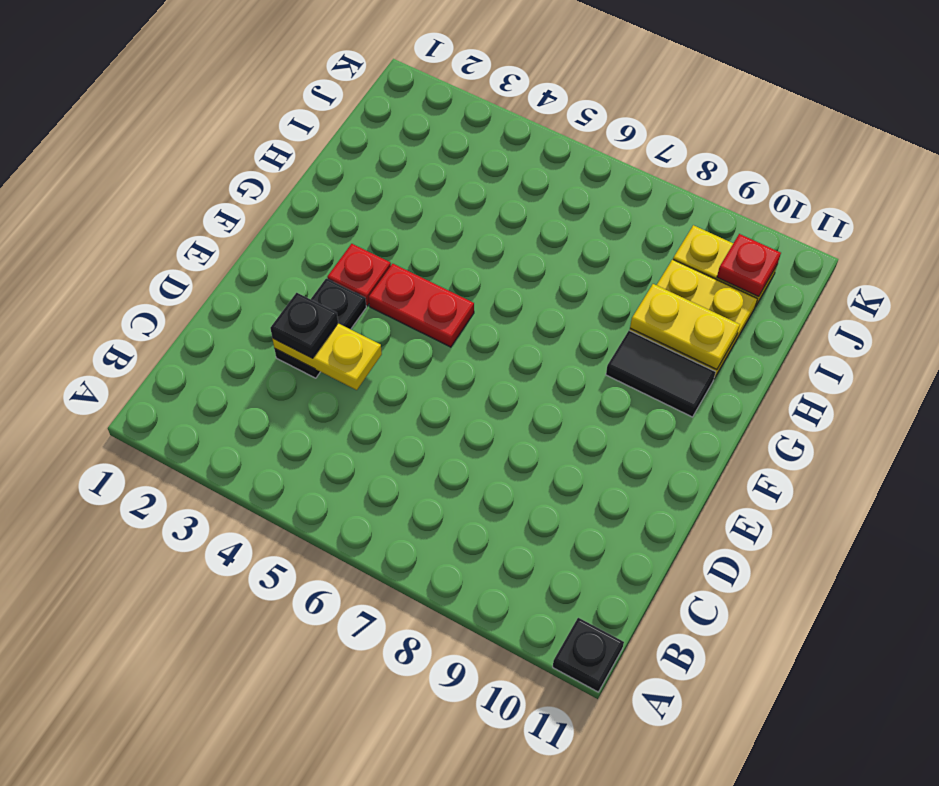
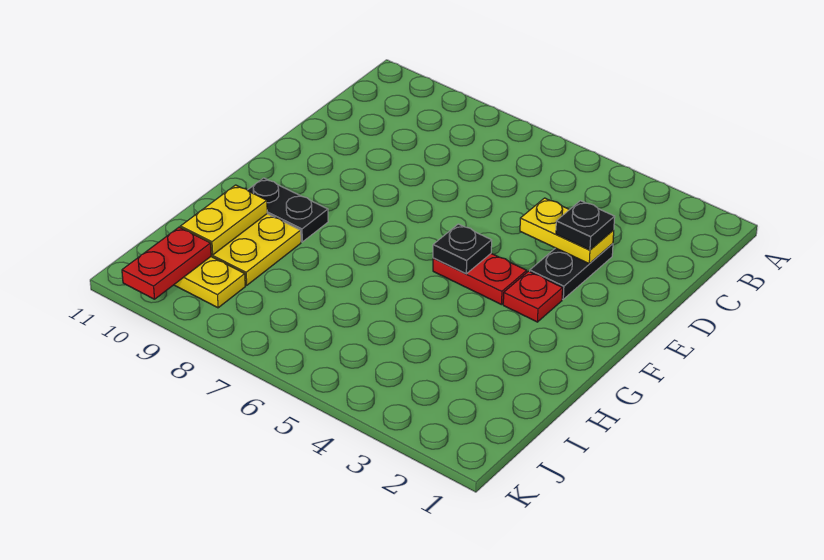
black 1x1 plate [553,618,624,692] -> black 1x1 plate moved to [433,224,492,274]
black 1x2 tile [606,330,715,417] -> black 1x2 plate [248,178,328,242]
yellow 1x2 plate [630,284,740,370] -> yellow 1x2 plate turned to [180,185,267,255]
red 1x1 plate [717,234,781,297] -> red 1x2 plate [122,227,211,299]

